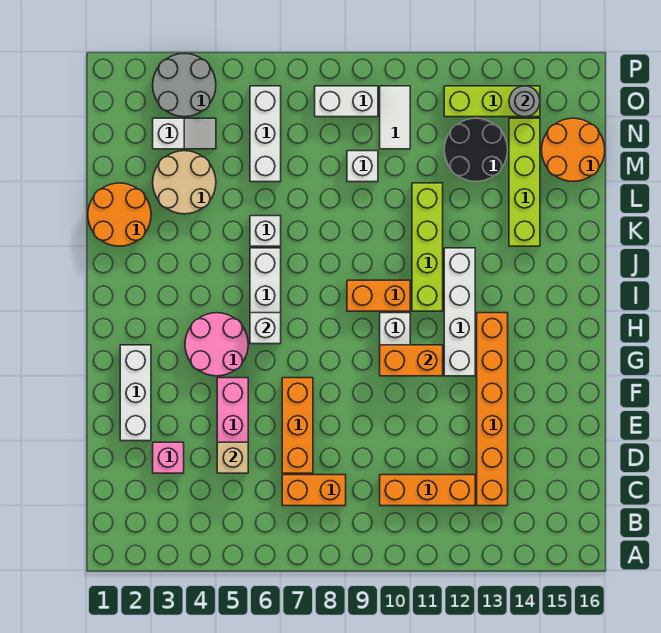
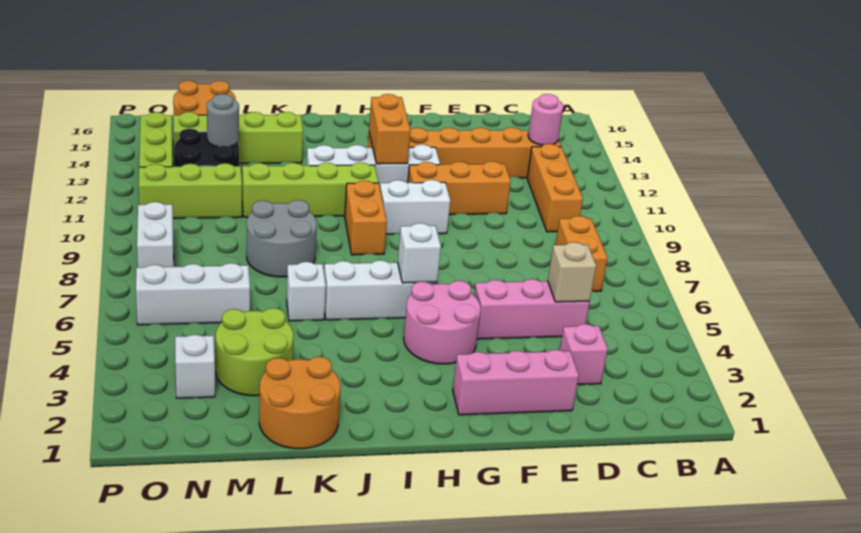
none -> pink 1x1 round brick [528,94,563,145]
orange 1x3 brick [282,378,313,473] -> orange 1x3 brick moved to [408,161,511,215]
white 1x3 brick [120,345,151,441] -> pink 1x3 brick [453,350,579,415]
orange 1x2 brick [380,345,443,376] -> orange 1x2 brick moved to [369,94,410,164]
tan 2x2 round brick [153,151,216,214] -> lime 2x2 round brick [216,308,294,396]
white 1x1 brick [347,151,378,182] -> none
none -> lime 1x3 brick [139,163,242,218]
white 1x2 tile [380,86,410,149] -> none
grey 2x2 round brick [153,54,216,117] -> grey 2x2 round brick moved to [247,200,317,277]
grey 1x1 round brick [509,86,540,117] -> grey 1x1 round brick moved to [207,94,239,147]

